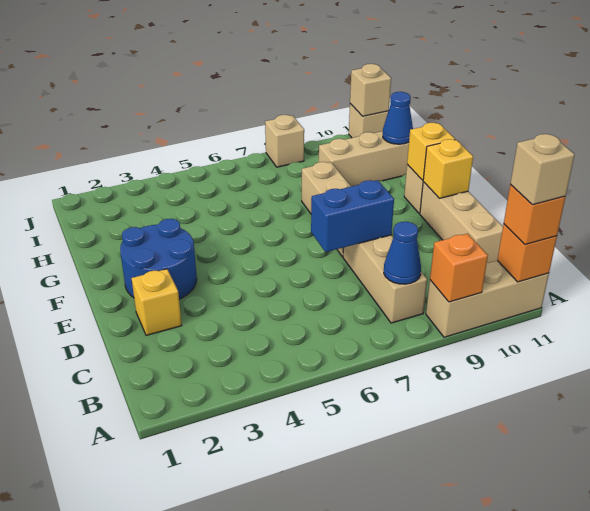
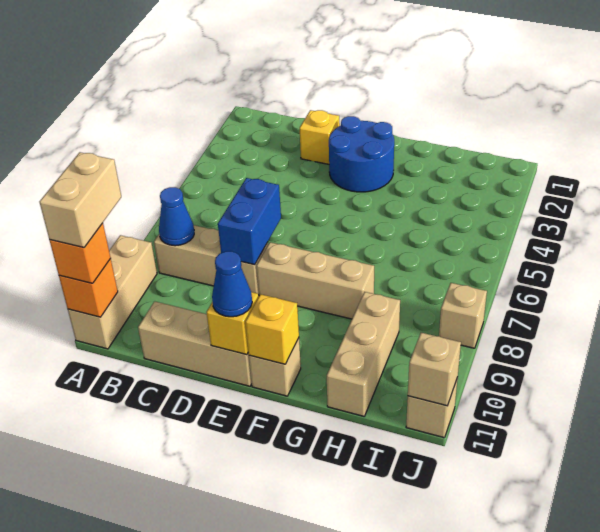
orange 1x1 brick [430,234,488,302] -> none
tan 1x1 brick [510,134,575,205] -> tan 1x2 brick [40,152,121,248]
blue 1x1 cone [383,92,413,144] -> blue 1x1 cone moved to [212,251,252,317]

